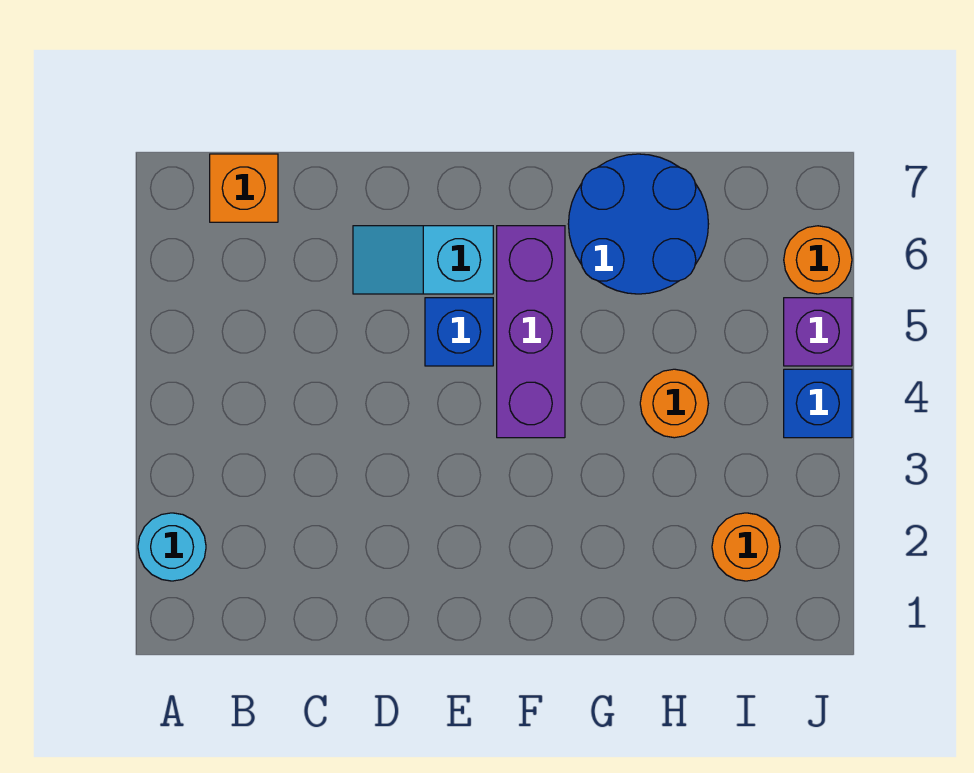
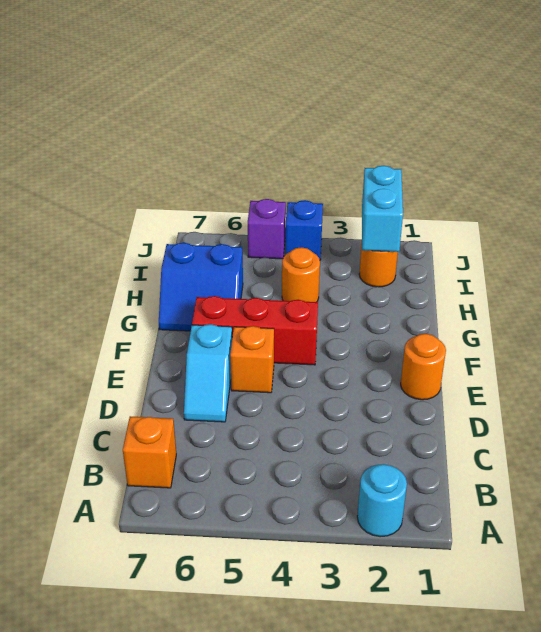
blue 1x1 brick [425,298,493,366] -> orange 1x1 brick [230,326,274,393]
purple 1x3 brick [497,226,565,438] -> red 1x3 brick [192,296,318,365]
blue 2x2 round brick [568,154,708,294] -> blue 2x2 slope [159,243,243,331]
none -> cyan 1x2 brick [362,166,403,252]
orange 1x1 round brick [784,226,852,294] -> orange 1x1 round brick moved to [401,334,446,400]

